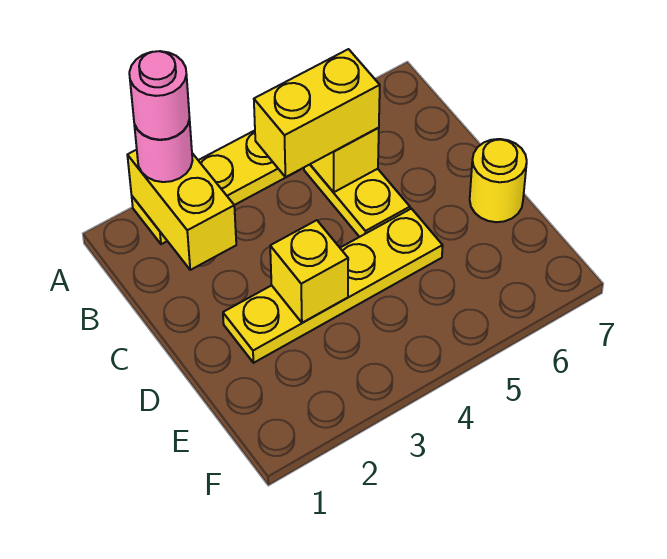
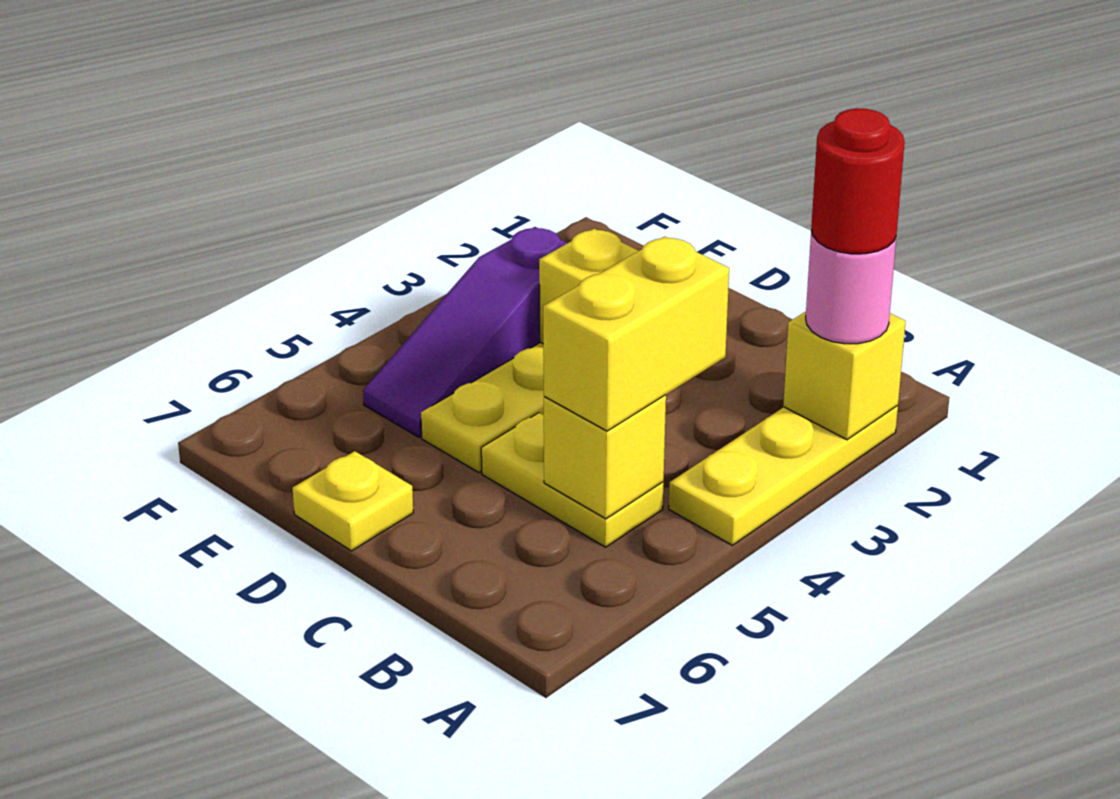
yellow 1x2 brick [127,150,236,270] -> yellow 1x1 brick [783,312,906,440]
pink 1x1 round brick [129,51,190,140] -> red 1x1 round brick [811,108,904,254]
yellow 1x1 round brick [470,139,527,222] -> yellow 1x1 plate [293,451,413,551]
none -> purple 1x3 slope [363,227,567,437]

